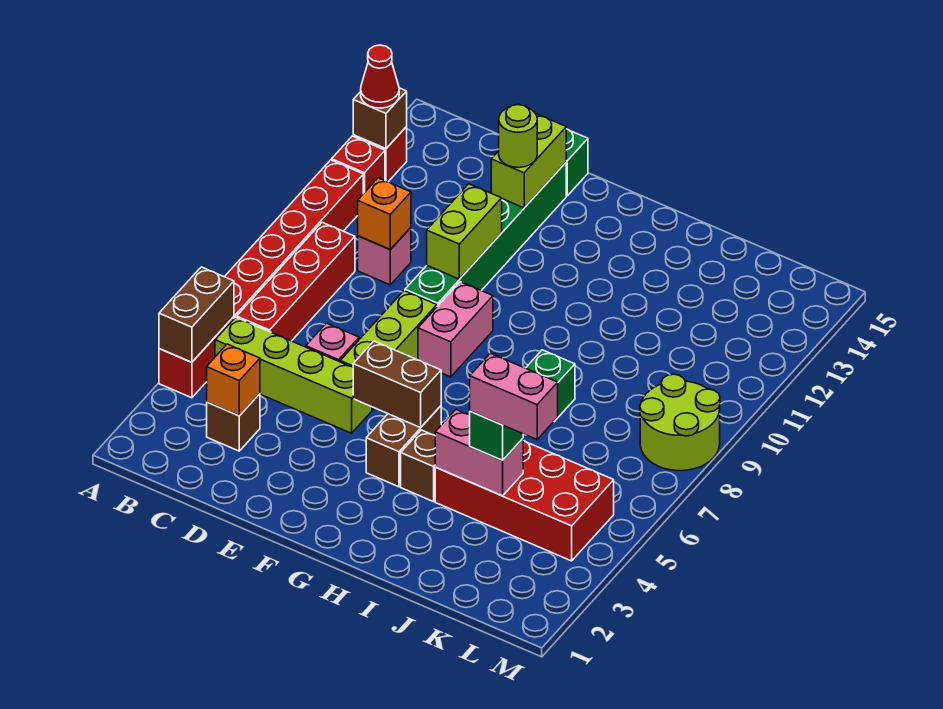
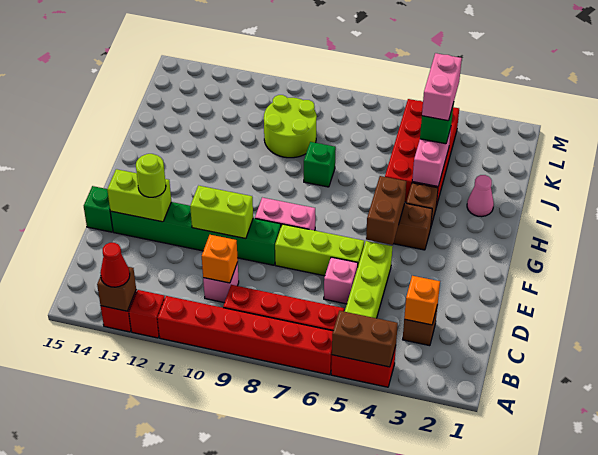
none -> pink 1x1 cone [467,175,494,217]
lime 2x2 round brick [640,374,720,471] -> lime 2x2 round brick moved to [264,95,317,158]

